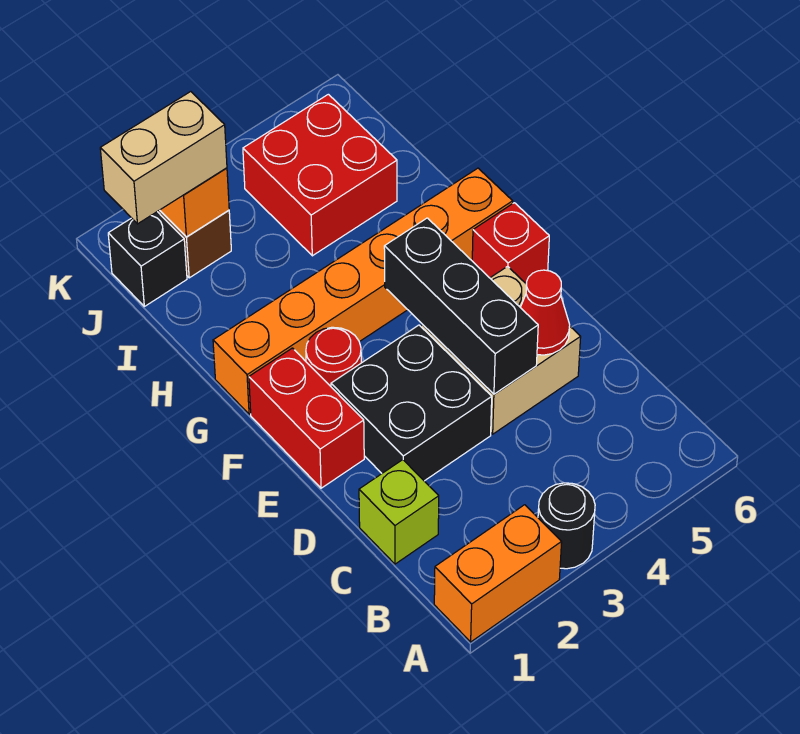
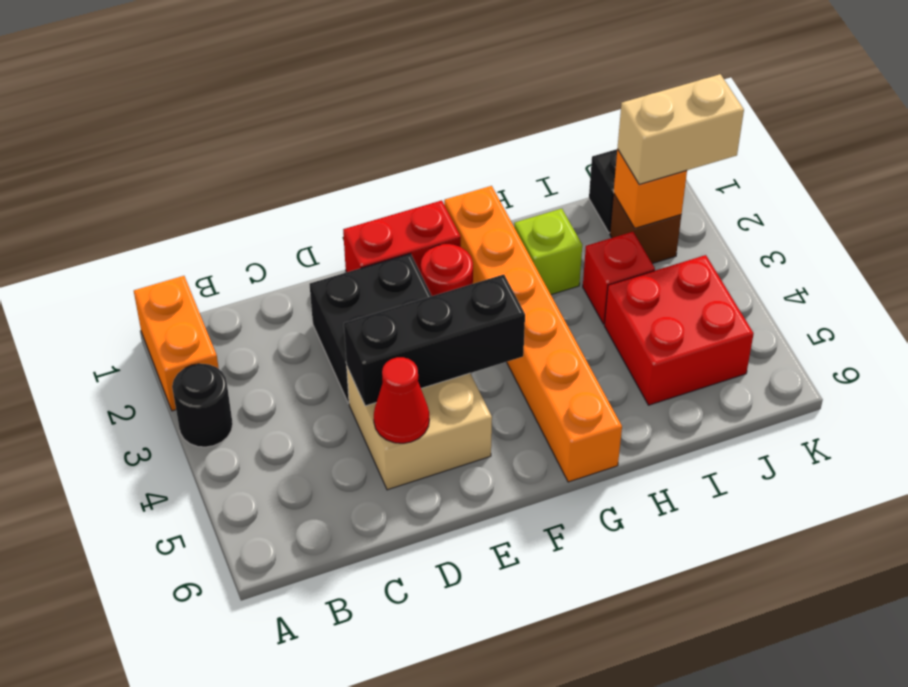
lime 1x1 brick [359,460,439,564] -> lime 1x1 brick moved to [514,209,582,295]
red 1x1 brick [472,203,549,283] -> red 1x1 brick moved to [583,232,655,324]
tan 1x2 brick [100,92,227,224] -> tan 1x2 brick turned to [617,74,744,184]

